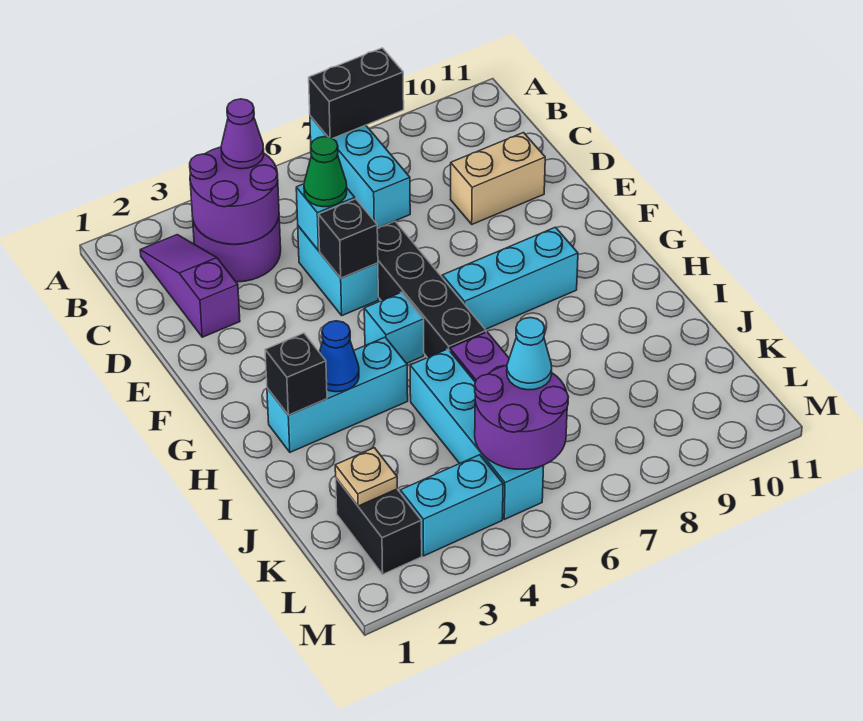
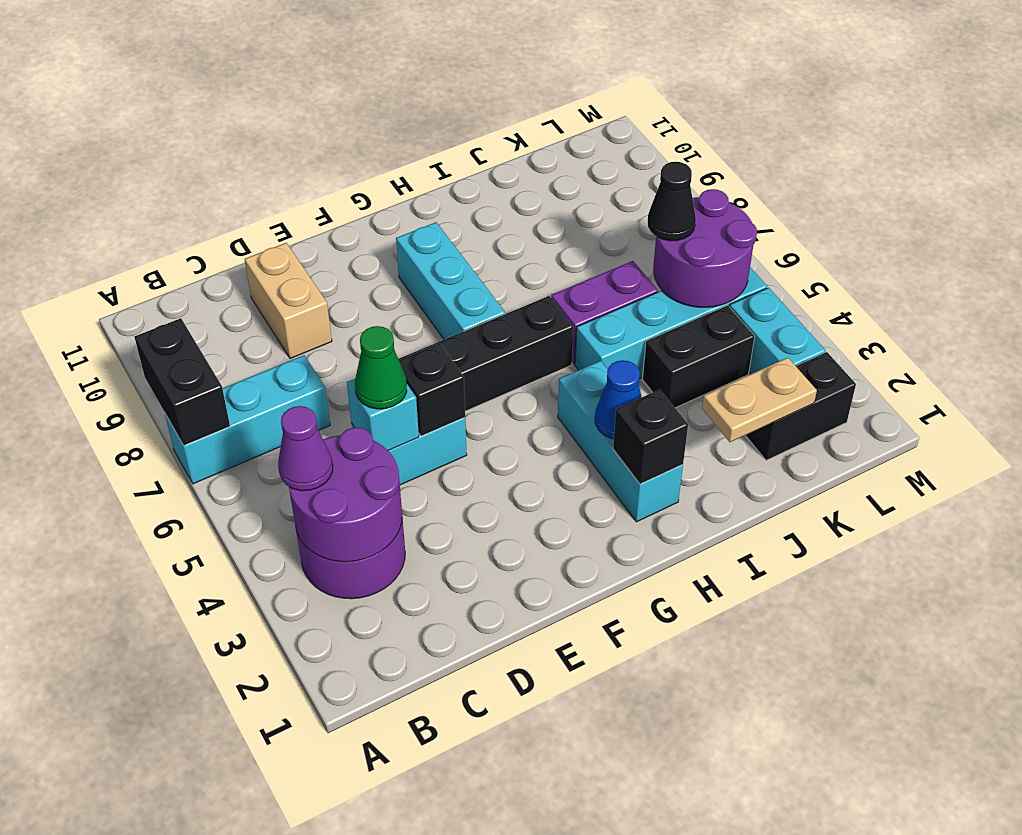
purple 1x3 slope [140,235,240,337] -> none
cyan 1x1 brick [364,292,424,363] -> none
none -> black 1x2 brick [642,305,755,408]
tan 1x1 plate [335,448,397,506] -> tan 1x2 plate [702,358,817,442]
cyan 1x1 cone [507,318,552,390] -> black 1x1 cone [648,162,696,241]

